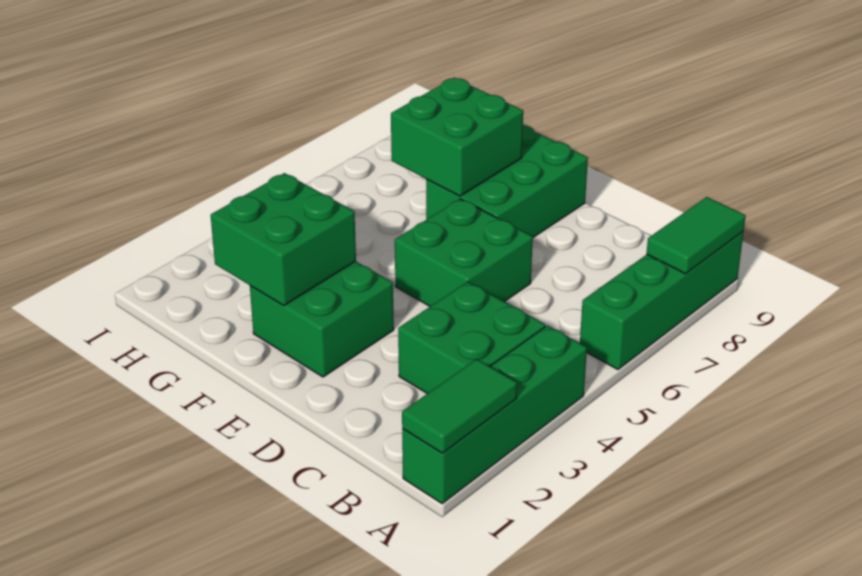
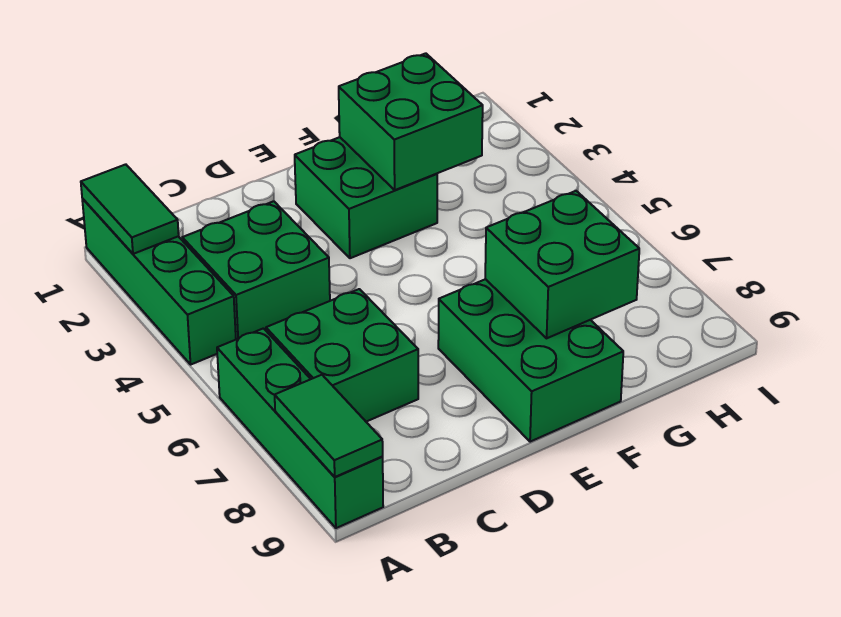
green 2x2 brick [395,199,533,306] -> green 2x2 brick moved to [266,289,418,422]

